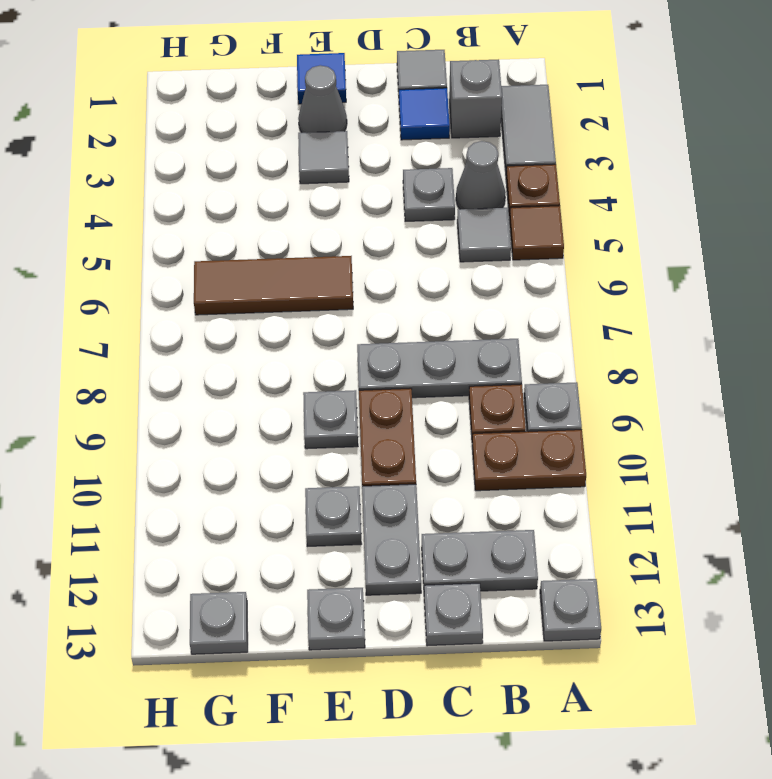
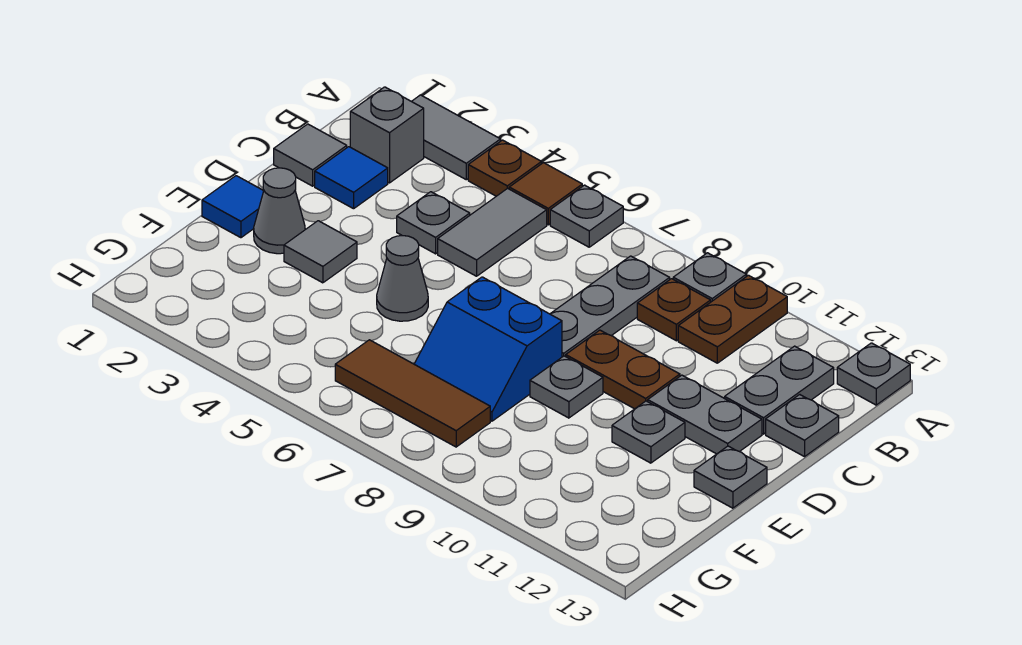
grey 1x1 cone [456,141,505,209] -> grey 1x1 cone moved to [377,236,428,321]
grey 1x1 tile [457,208,511,262] -> grey 1x2 tile [438,188,547,276]
brown 1x3 tile [194,256,353,315] -> brown 1x3 tile turned to [335,340,490,447]
none -> blue 2x2 slope [414,277,562,421]
grey 1x1 plate [190,592,248,654] -> grey 1x1 plate moved to [550,185,623,247]

